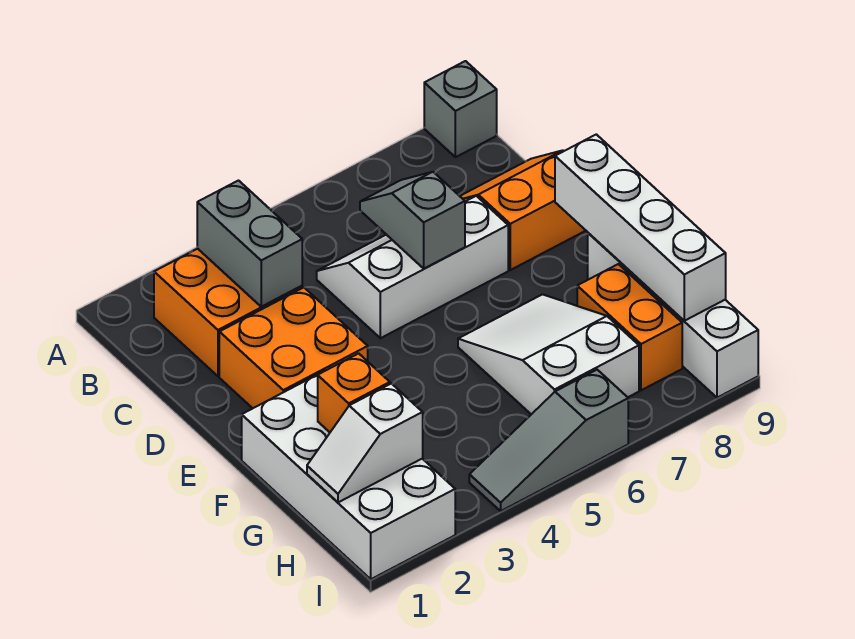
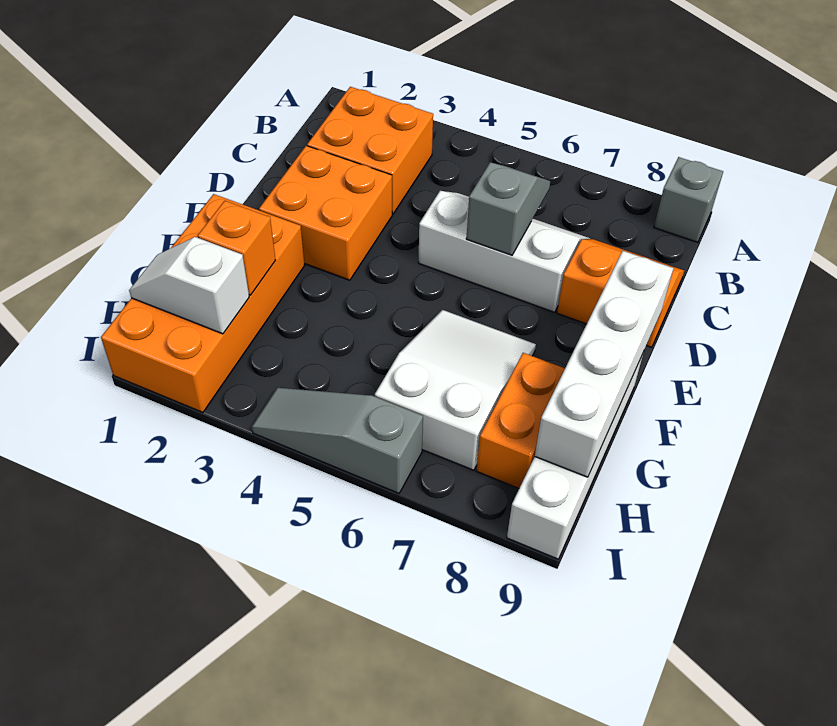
grey 1x2 brick [197,181,302,307] -> none
white 2x4 brick [242,372,455,579] -> orange 2x4 brick [101,194,305,412]

